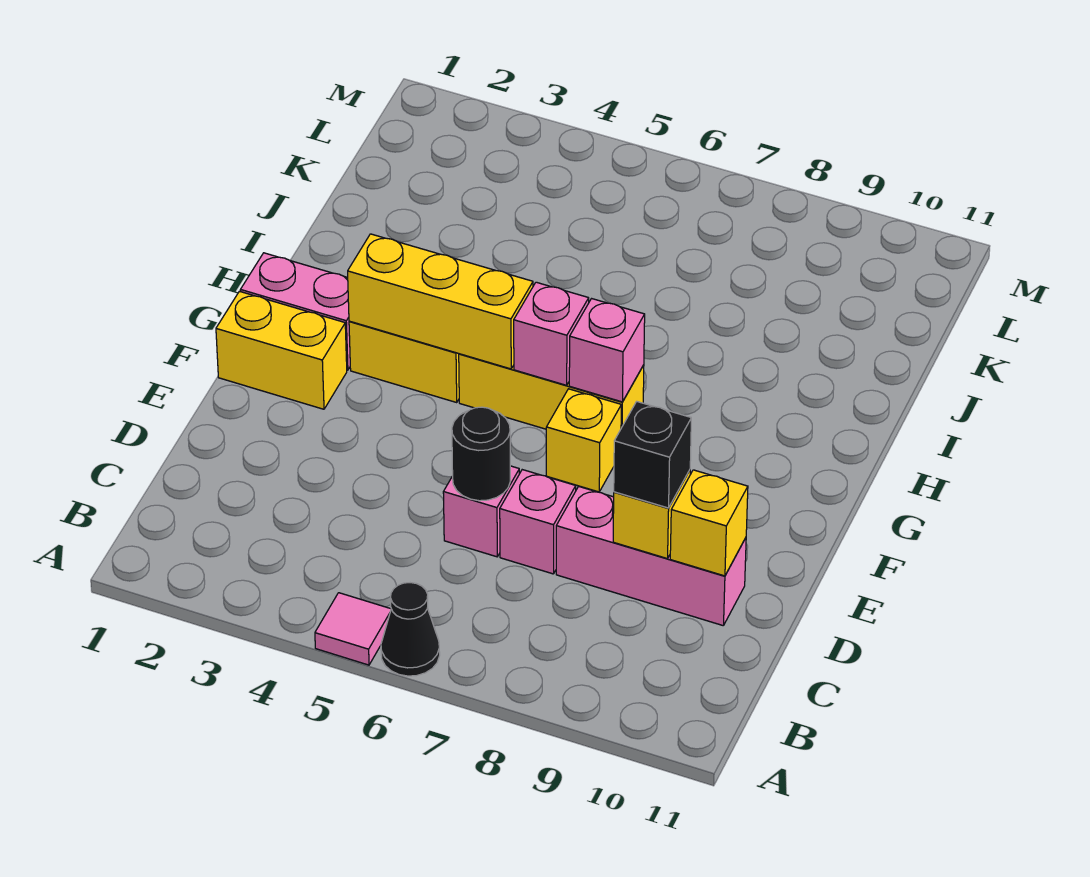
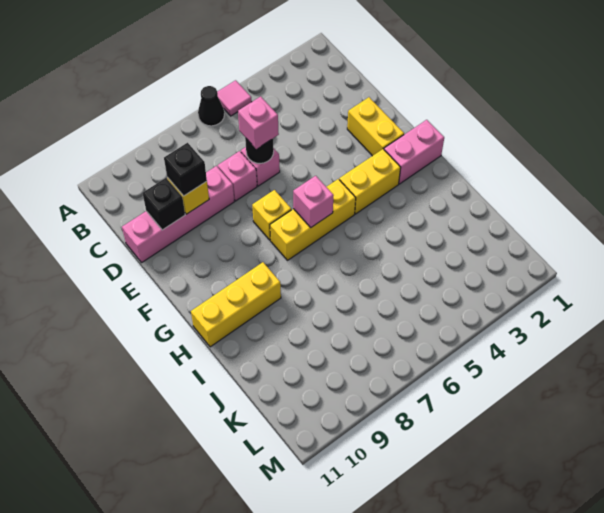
pink 1x3 brick [556,486,746,626] -> pink 1x4 brick [122,166,234,262]
yellow 1x1 brick [670,470,748,576] -> black 1x1 brick [143,178,185,230]
yellow 1x2 brick [216,291,347,409] -> yellow 1x2 brick turned to [347,97,404,156]
yellow 1x3 brick [348,234,533,369] -> yellow 1x3 brick moved to [191,262,281,347]
pink 1x1 brick [569,299,645,402] -> pink 1x1 brick moved to [238,96,279,149]

